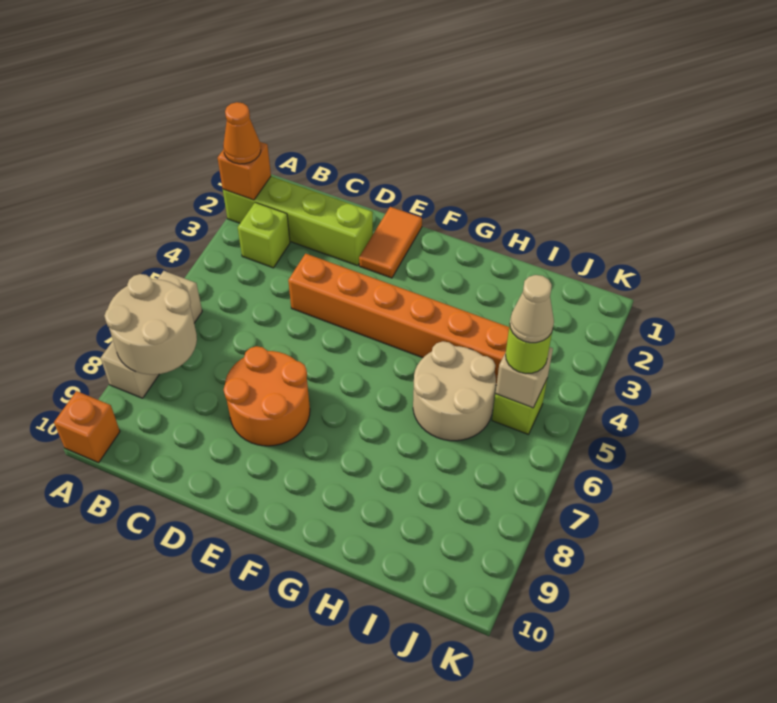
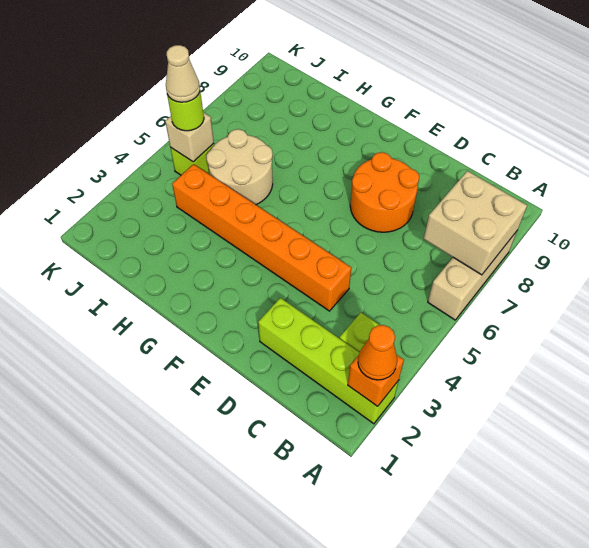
tan 2x2 round brick [104,274,197,375] -> tan 2x2 brick [423,171,527,275]
orange 1x1 brick [54,391,120,463] -> none
orange 1x2 tile [359,207,422,278] -> none

